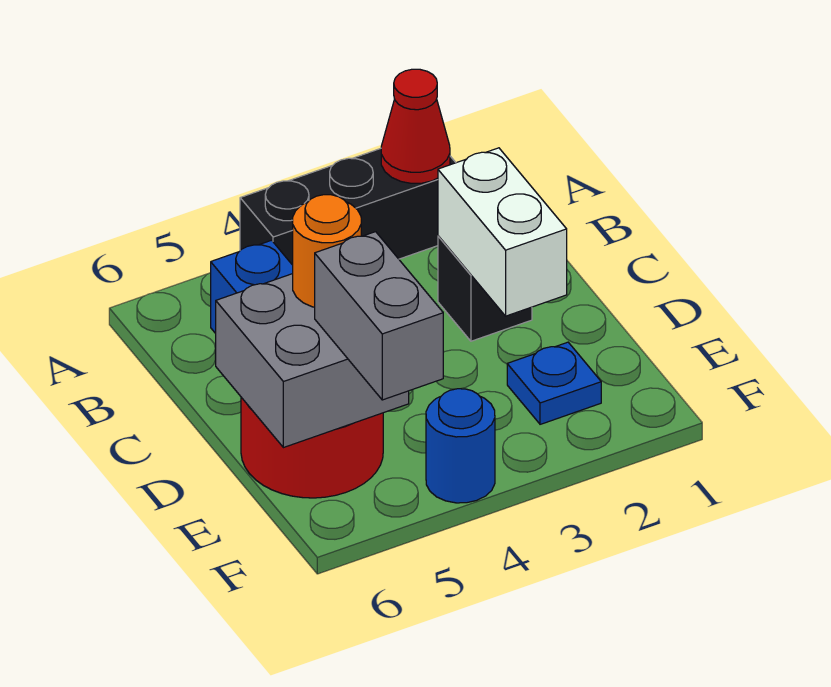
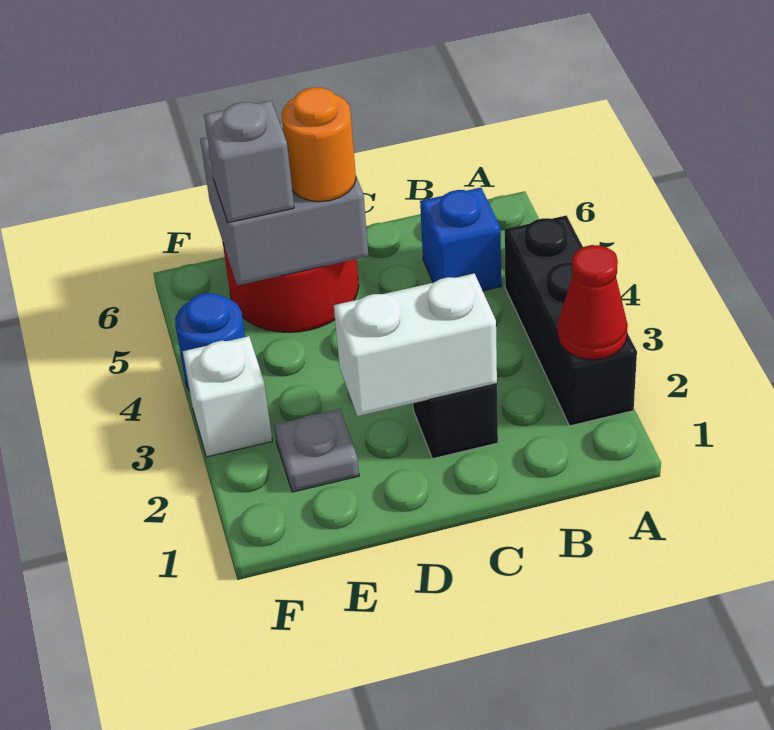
blue 1x1 plate [507,342,601,424] -> grey 1x1 plate [274,409,359,492]
grey 1x2 brick [315,232,443,400] -> grey 1x1 brick [204,101,294,223]
none -> white 1x1 brick [183,336,272,457]

